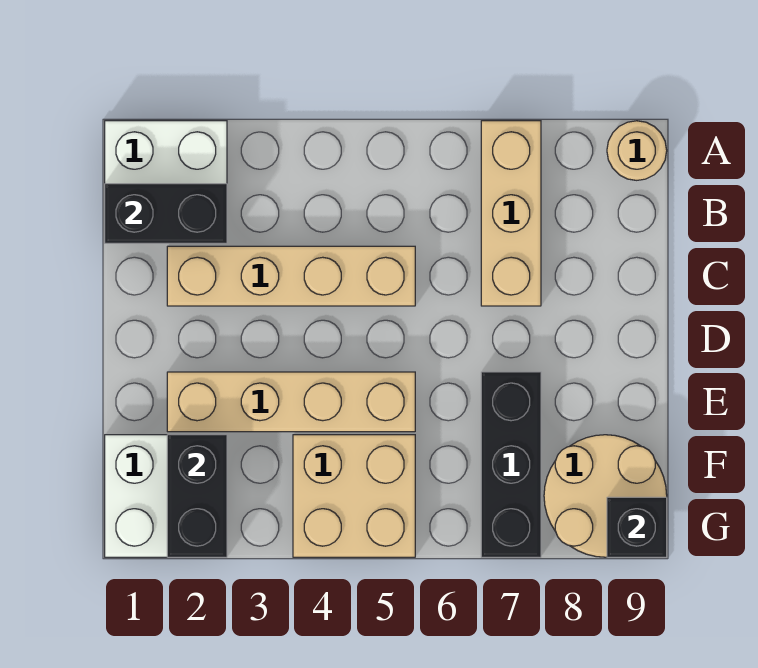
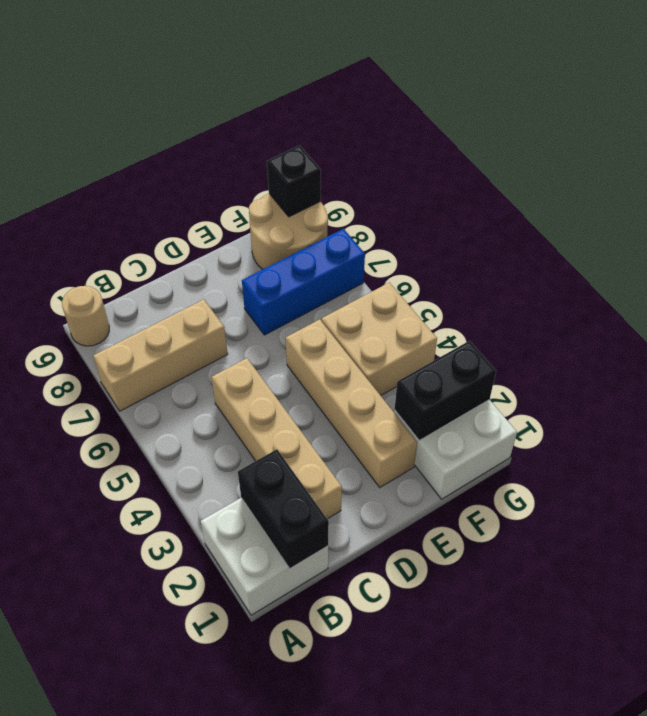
black 1x3 brick [481,372,541,557] -> blue 1x3 brick [242,229,365,335]

